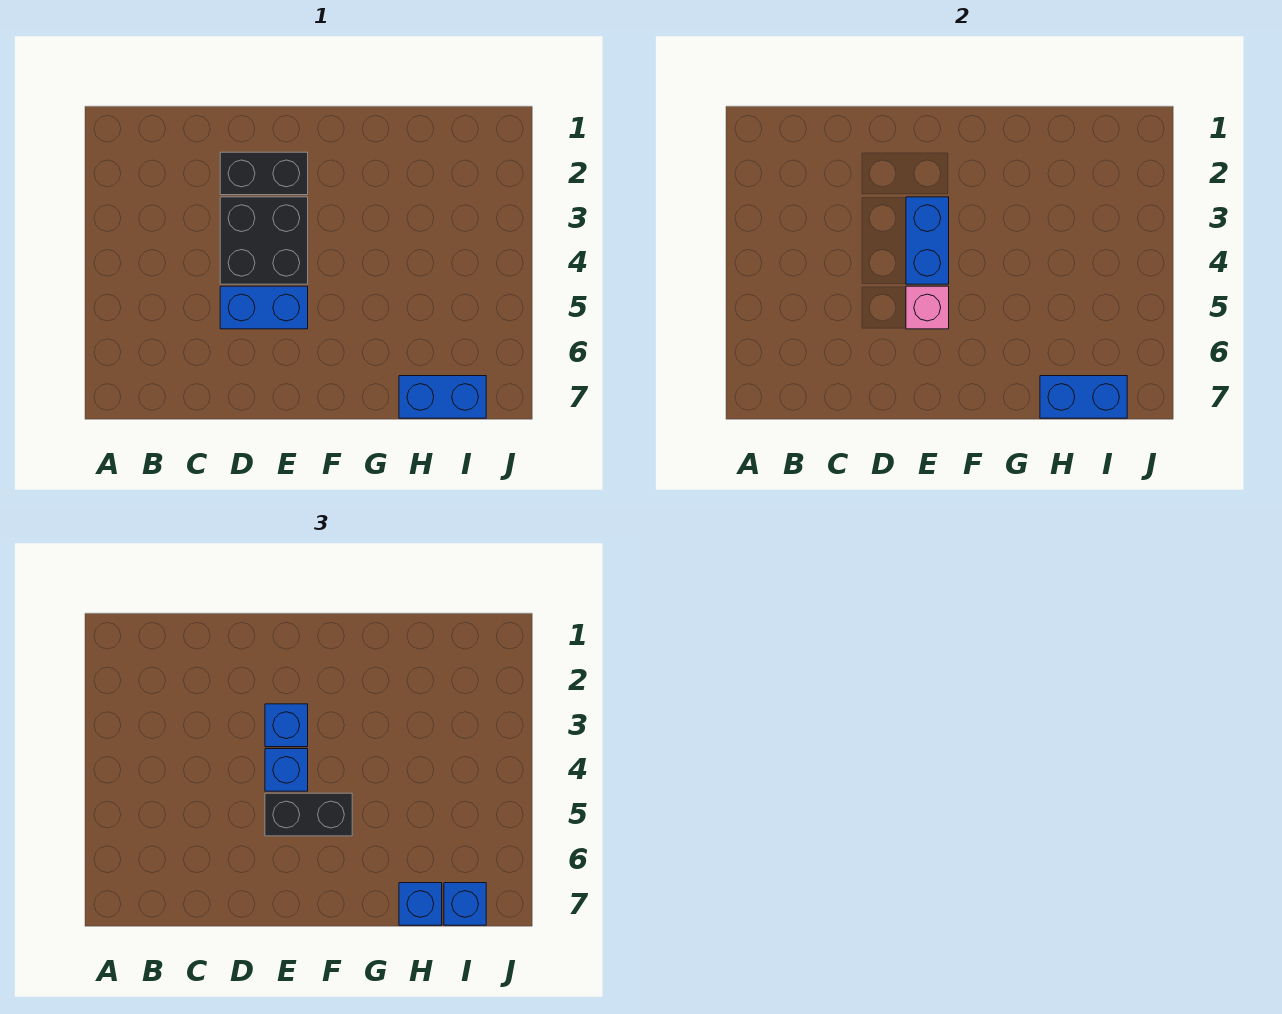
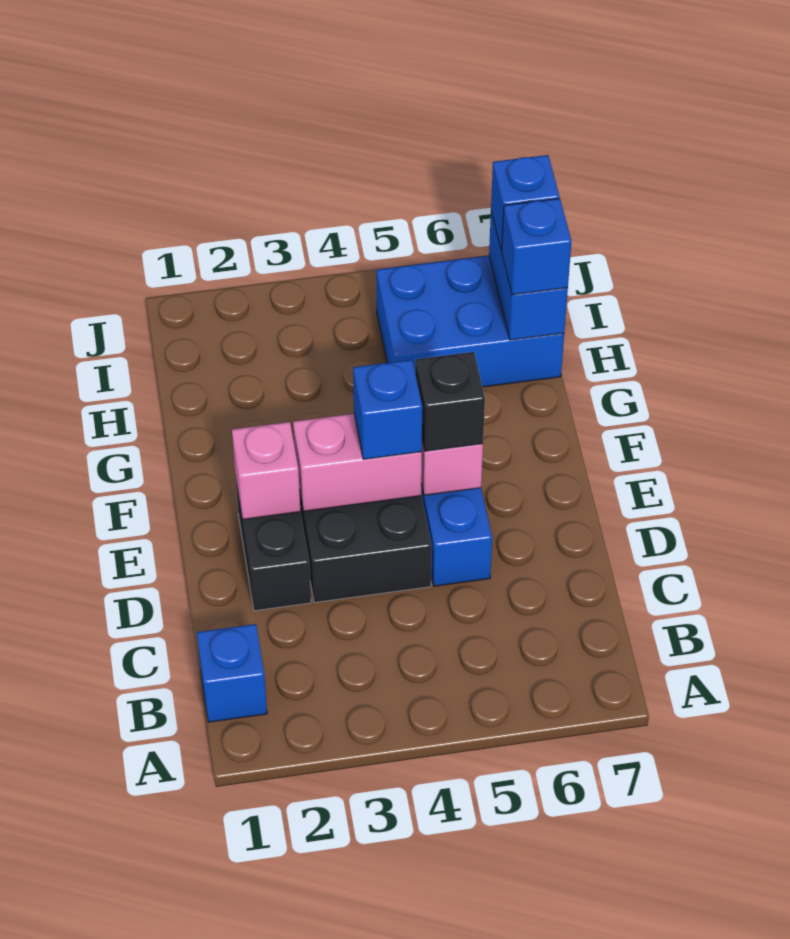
none -> pink 1x1 brick [232,422,300,519]
blue 1x2 brick [906,197,949,284] -> pink 1x2 brick [293,414,422,511]
blue 1x1 brick [265,704,308,747] -> blue 1x1 brick moved to [197,624,267,722]
black 1x2 brick [265,793,352,836] -> black 1x1 brick [415,352,485,451]
blue 1x2 brick [399,376,486,418] -> blue 2x3 brick [376,256,564,387]

